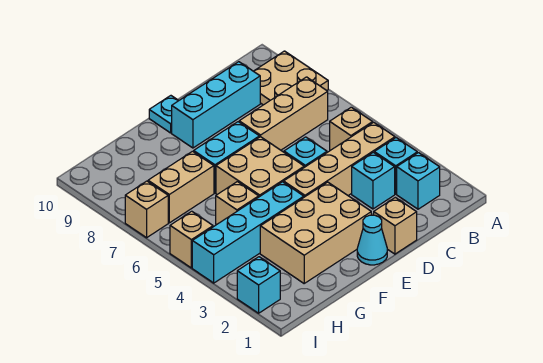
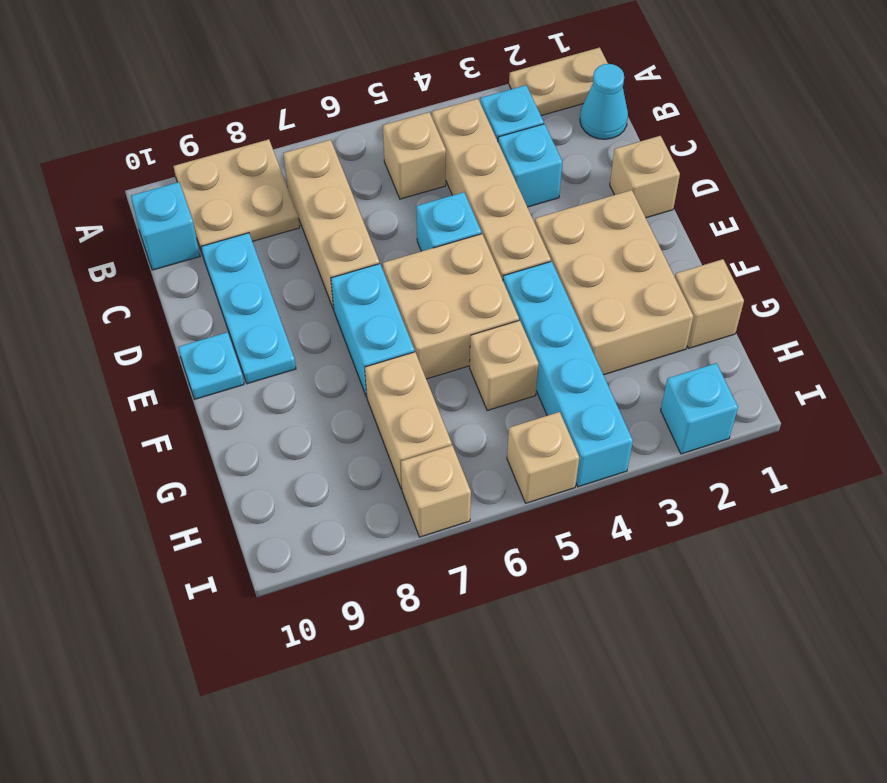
none -> tan 1x2 plate [509,48,608,116]
cyan 1x1 brick [397,153,440,209] -> cyan 1x1 brick moved to [131,182,200,270]
cyan 1x3 brick [172,62,260,148] -> cyan 1x3 plate [201,233,296,384]
cyan 1x1 cone [357,215,387,265] -> cyan 1x1 cone moved to [580,64,628,139]
none -> tan 1x1 brick [675,259,744,348]

